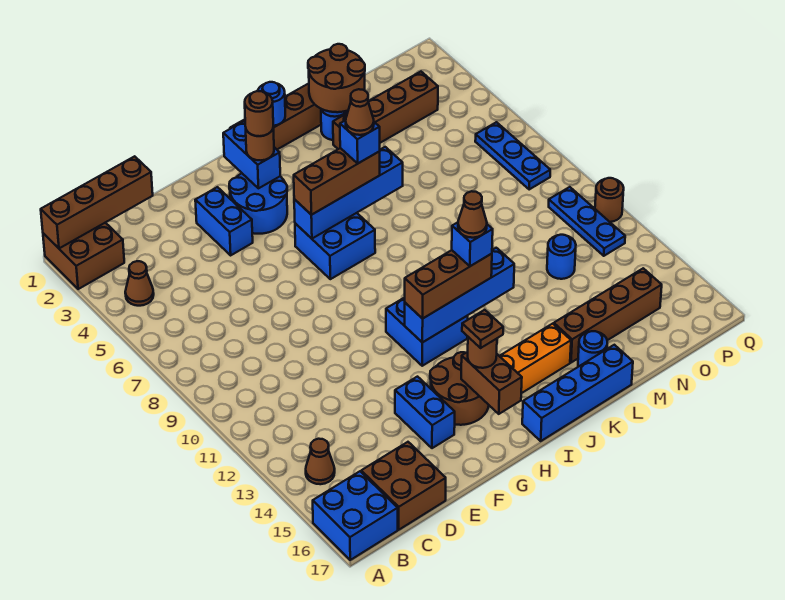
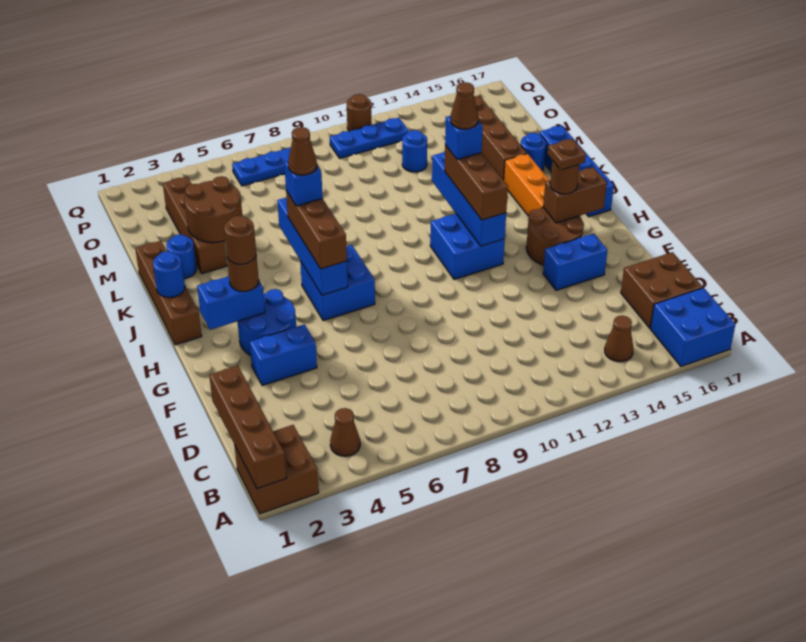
brown 2x2 round brick [308,44,365,112] -> brown 2x2 round brick moved to [185,176,242,242]

